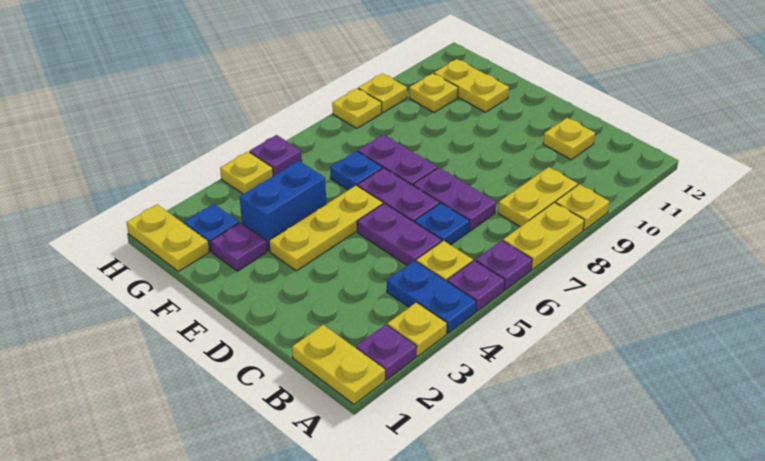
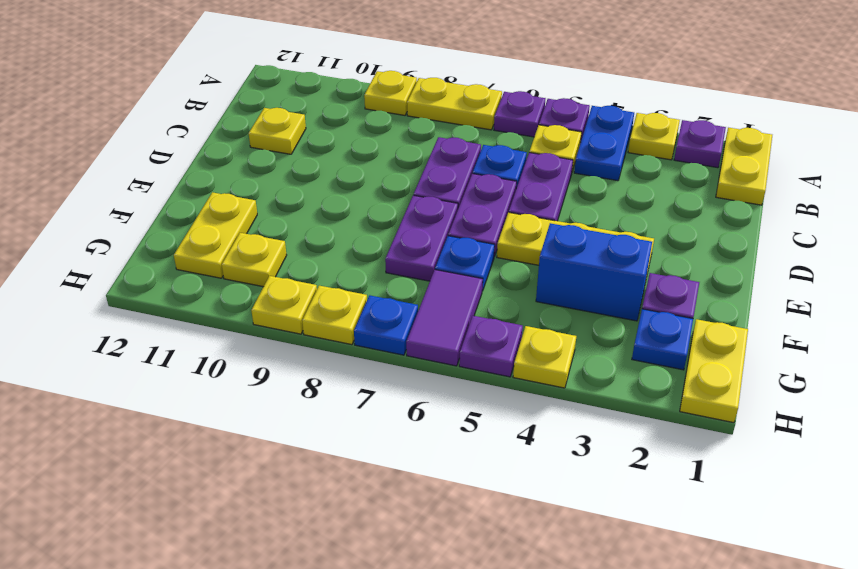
yellow 1x2 plate [498,167,578,227] -> none
none -> purple 1x2 tile [406,270,483,366]
none -> blue 1x1 plate [354,295,418,355]

